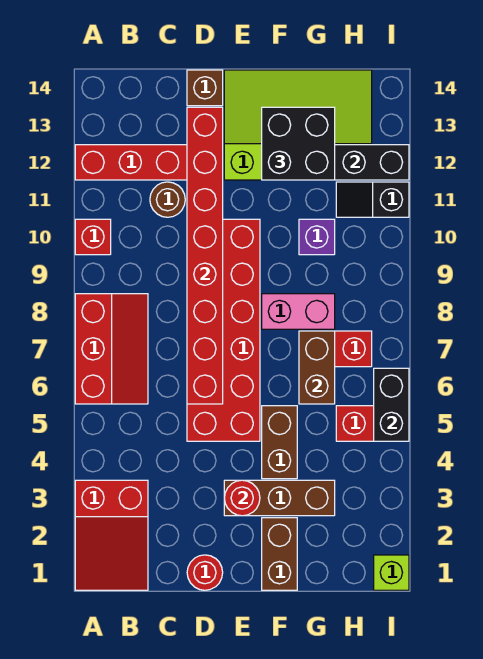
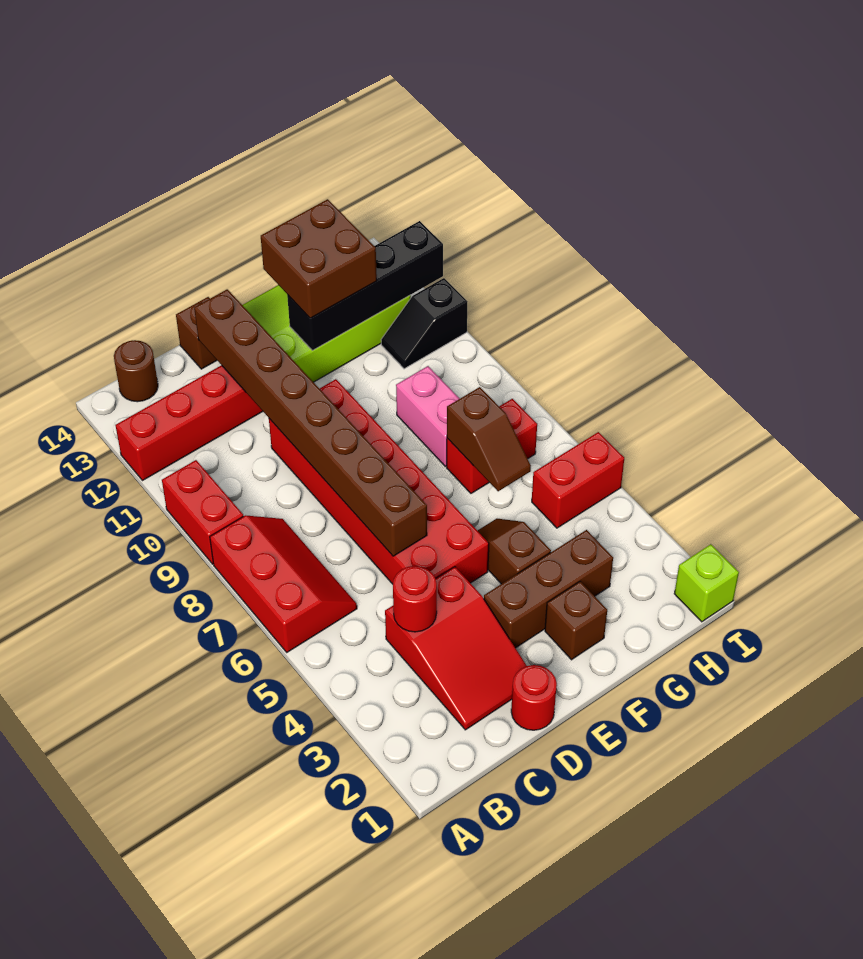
red 2x3 slope [75,480,148,590] -> red 2x3 slope moved to [385,567,527,730]
red 1x1 brick [75,219,111,255] -> red 1x2 brick [162,460,243,564]
brown 1x1 round brick [150,182,185,217] -> brown 1x1 round brick moved to [114,340,158,402]
red 1x8 brick [187,107,223,404] -> brown 1x8 brick [194,289,427,556]
red 1x1 round brick [224,480,260,516] -> red 1x1 round brick moved to [393,566,437,632]
brown 1x2 brick [262,518,297,590] -> brown 1x1 brick [545,581,607,660]
brown 1x2 brick [262,406,297,479] -> brown 1x2 slope [477,519,551,584]
pink 1x2 brick [262,294,335,329] -> pink 1x2 brick turned to [396,366,460,466]
black 2x2 brick [262,107,335,180] -> brown 2x2 brick [261,199,377,318]
brown 1x2 brick [299,331,335,404] -> brown 1x2 slope [447,387,531,491]
purple 1x1 brick [299,219,335,255] -> none
black 1x2 brick [374,368,409,441] -> none

